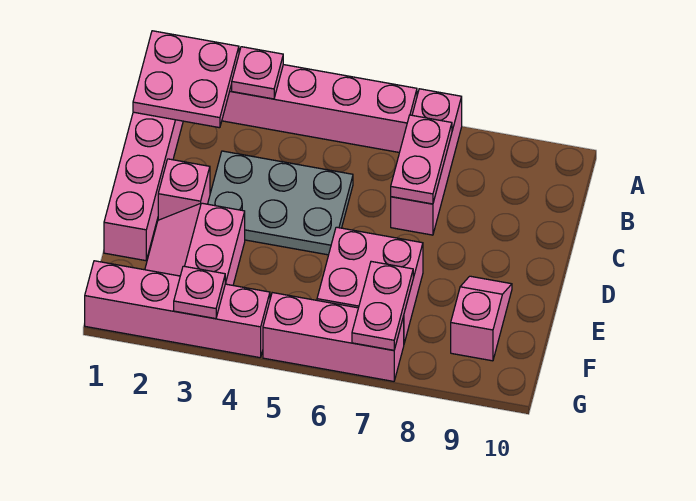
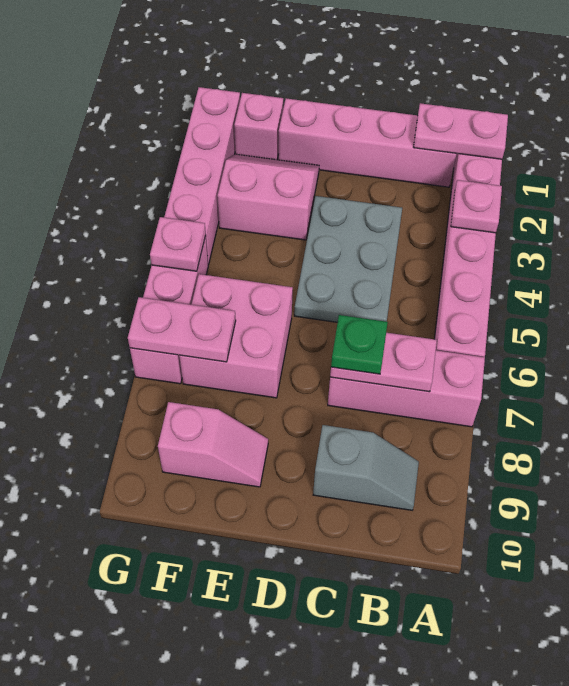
pink 2x2 plate [133,31,239,128] -> pink 1x2 plate [414,103,508,159]
none -> grey 1x2 slope [313,425,419,510]
none -> green 1x1 plate [331,315,388,374]
pink 1x1 brick [158,159,210,220] -> pink 1x1 brick moved to [234,93,283,160]
pink 1x1 plate [174,266,225,319] -> pink 1x1 plate moved to [150,217,206,271]

